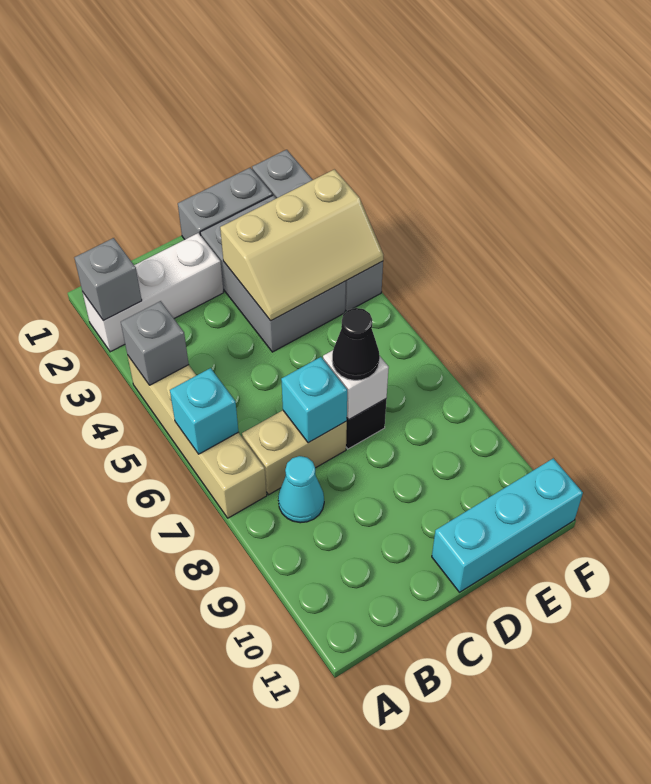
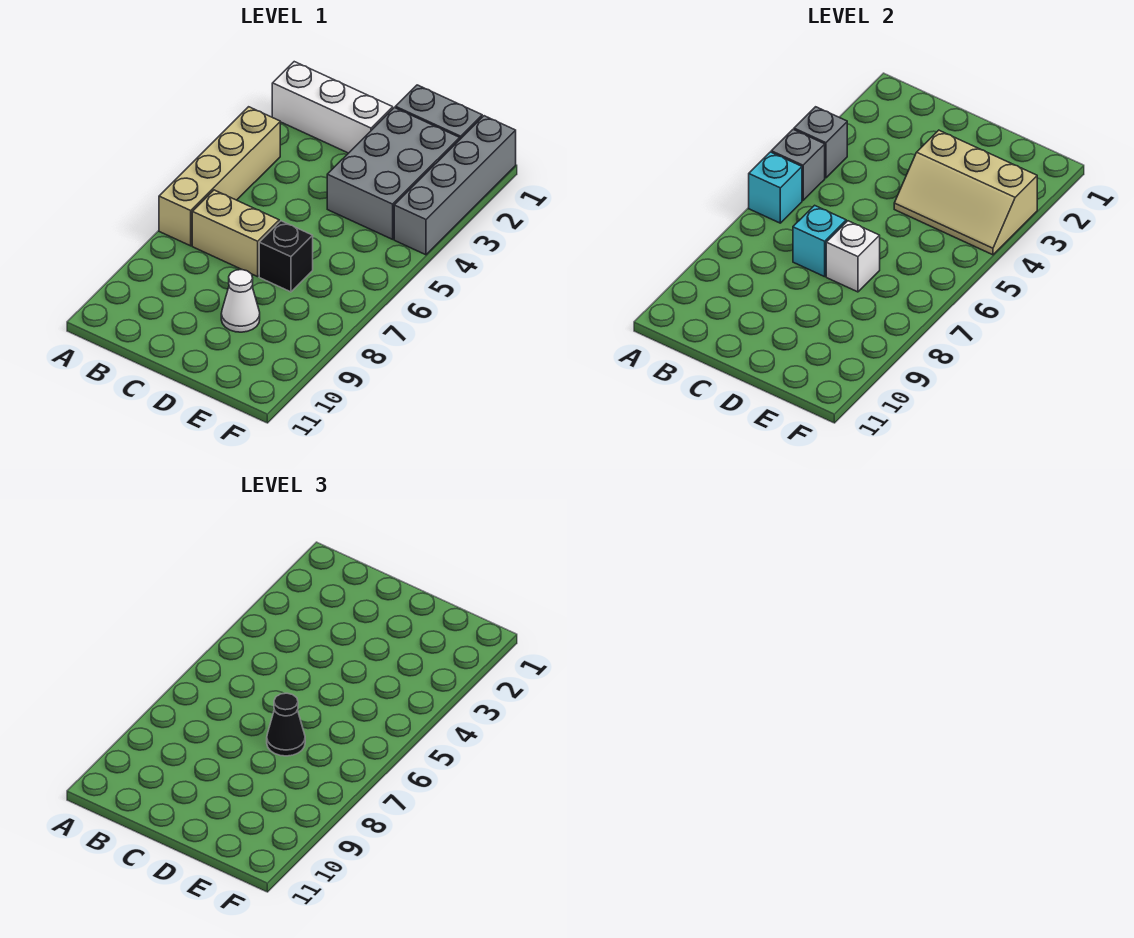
grey 1x1 brick [74,238,142,321] -> grey 1x1 brick moved to [771,130,825,200]
cyan 1x1 cone [278,456,324,523] -> none
none -> white 1x1 cone [221,270,260,332]
cyan 1x3 brick [432,458,583,592] -> none

